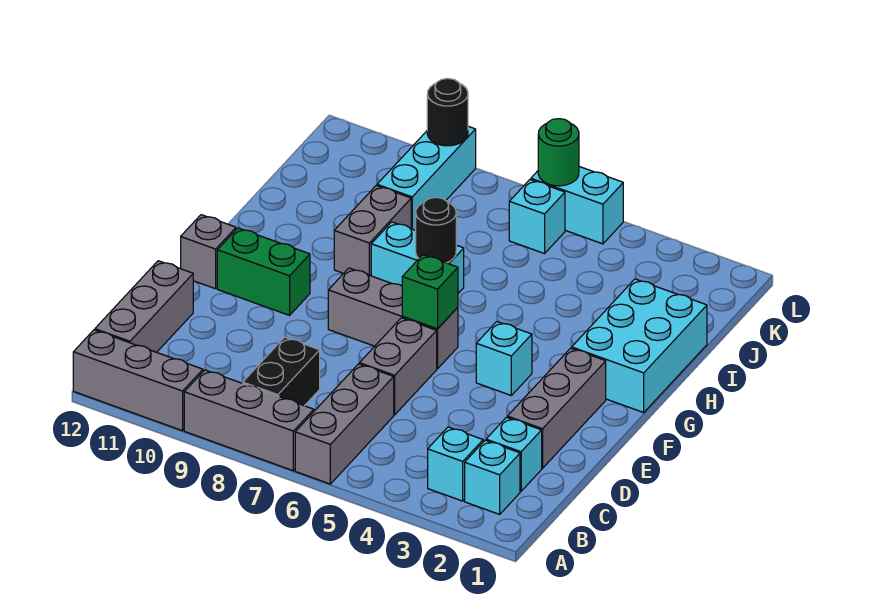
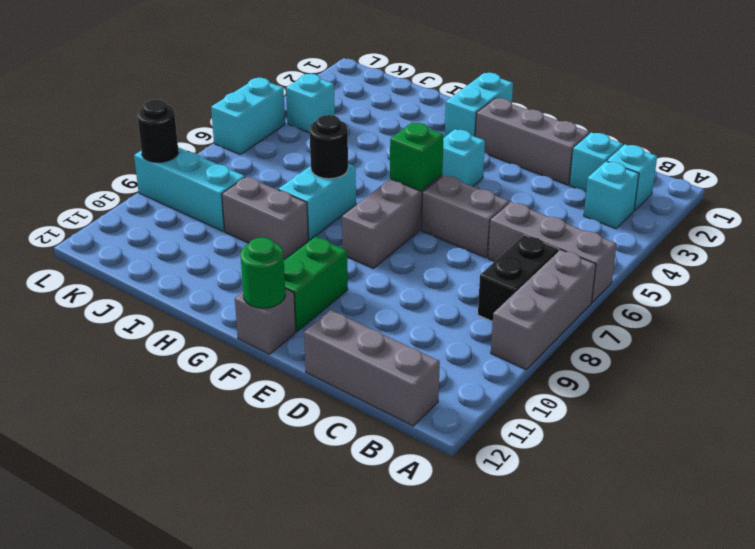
grey 1x3 brick [73,330,203,431] -> none
black 1x2 brick [243,337,320,406] -> black 1x2 brick turned to [478,235,559,321]
cyan 2x3 brick [572,279,707,412] -> cyan 1x2 brick [445,73,513,137]
cyan 1x1 brick [509,180,565,254] -> cyan 1x1 brick moved to [286,74,335,133]
green 1x1 round brick [538,119,579,186] -> green 1x1 round brick moved to [240,237,285,308]

